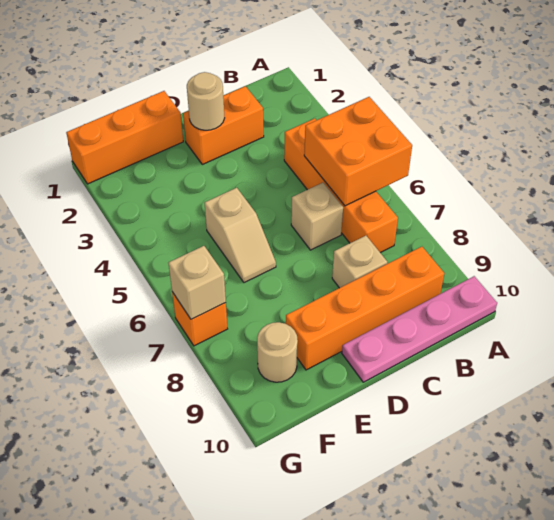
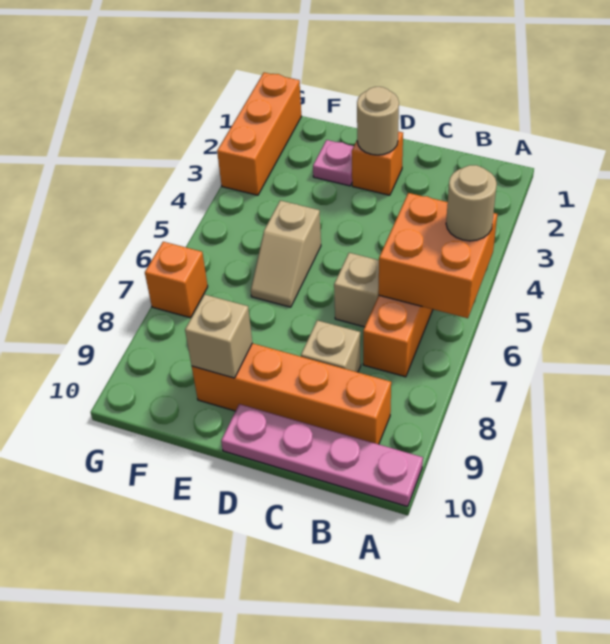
orange 1x2 brick [183,86,264,164] -> orange 1x1 brick [352,131,403,195]
orange 1x3 brick [66,91,183,184] -> orange 1x3 brick turned to [217,73,301,195]
none -> pink 1x1 plate [313,140,354,186]
tan 1x1 round brick [257,322,298,382] -> tan 1x1 round brick moved to [446,165,497,241]
tan 1x1 brick [169,246,226,319] -> tan 1x1 brick moved to [185,295,252,378]

